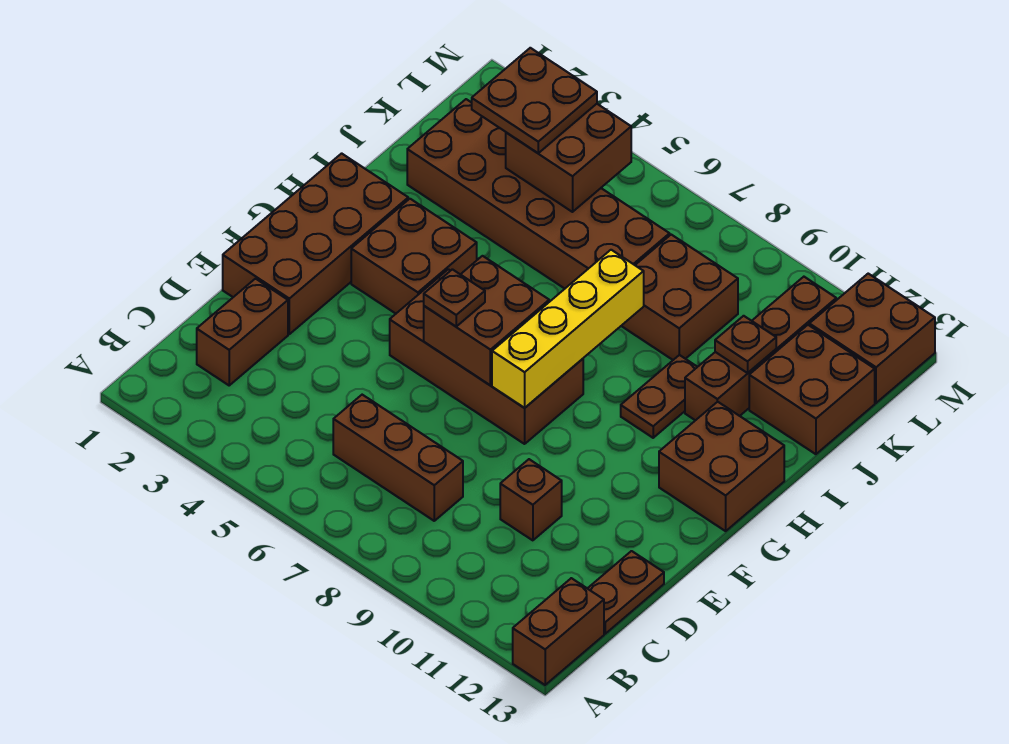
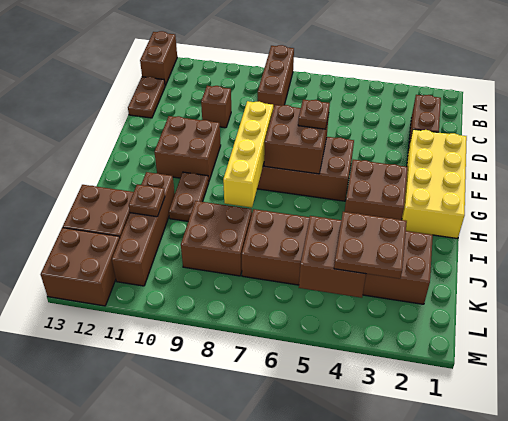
brown 1x3 brick [333,395,463,521] -> brown 1x3 brick turned to [258,45,294,109]
brown 2x4 brick [223,153,408,334] -> yellow 2x4 brick [402,129,467,239]
brown 2x2 brick [659,402,784,531] -> brown 2x2 brick moved to [154,116,221,181]

